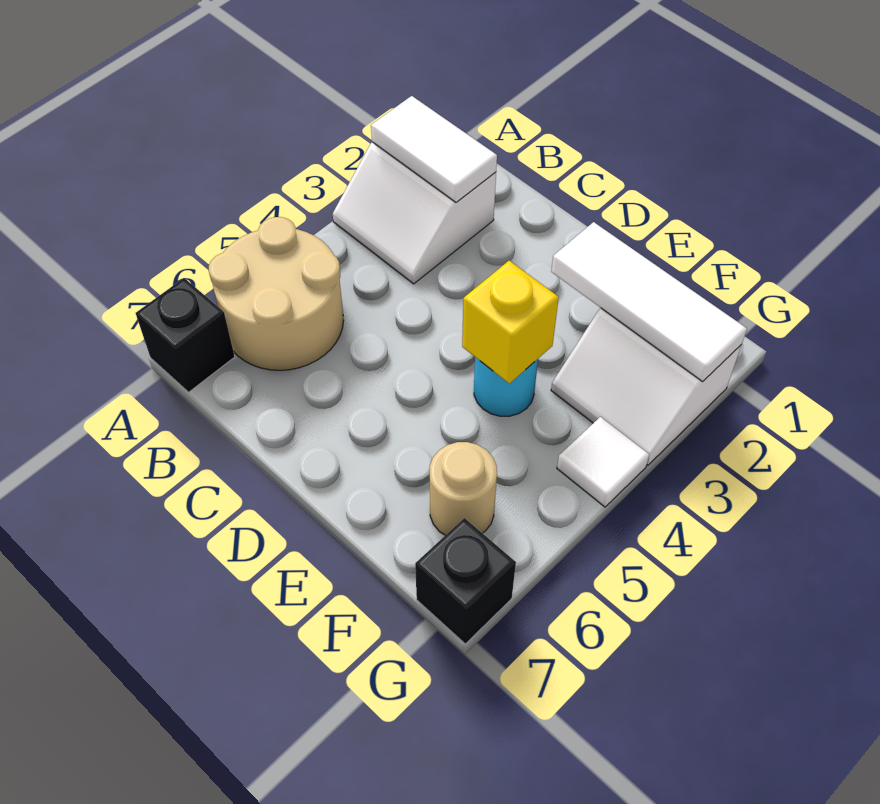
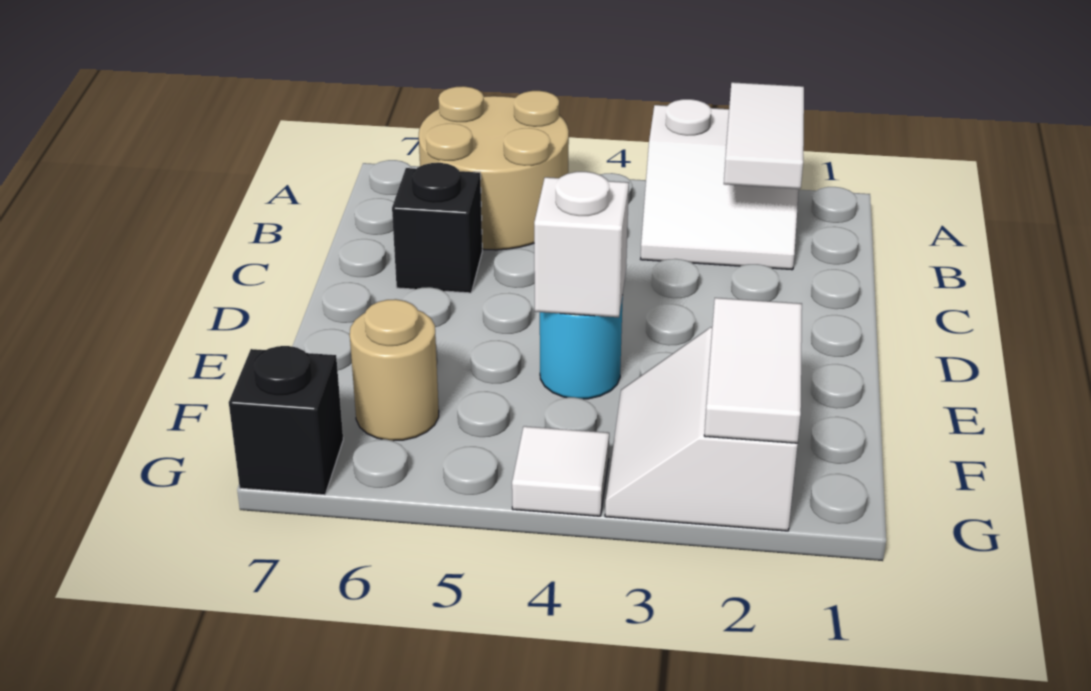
white 2x2 slope [333,142,496,284] -> white 2x2 slope turned to [641,99,799,270]
black 1x1 brick [136,278,235,392] -> black 1x1 brick moved to [392,163,482,293]
white 1x3 tile [551,222,747,382] -> white 1x2 tile [704,298,802,443]
yellow 1x1 brick [462,261,559,383] -> white 1x1 brick [534,172,629,317]

